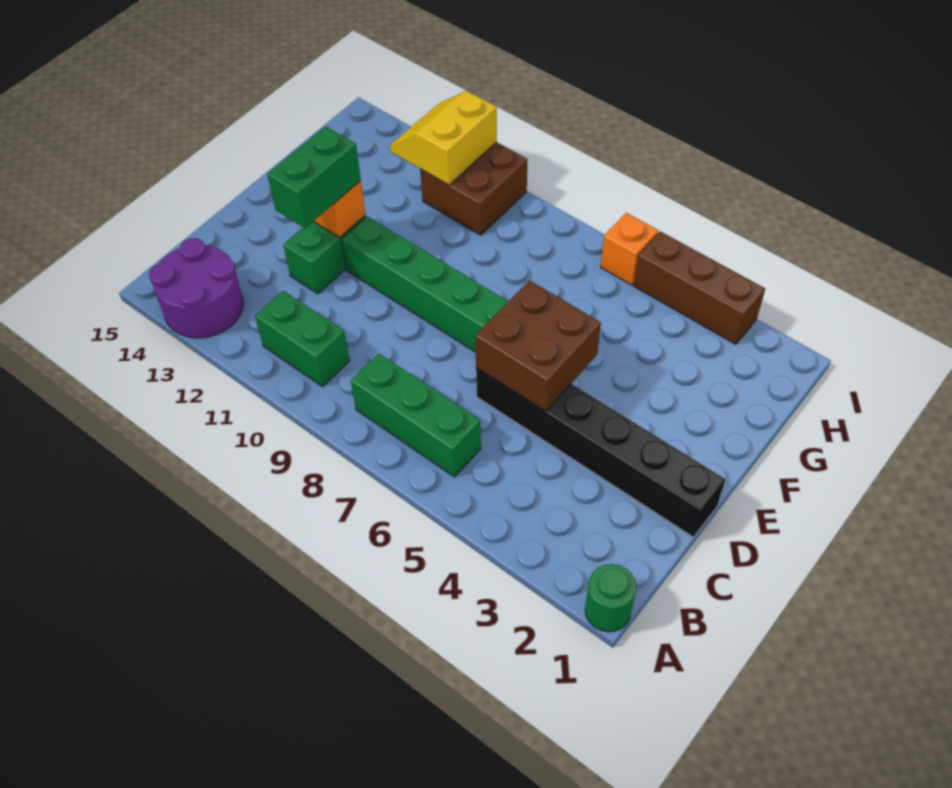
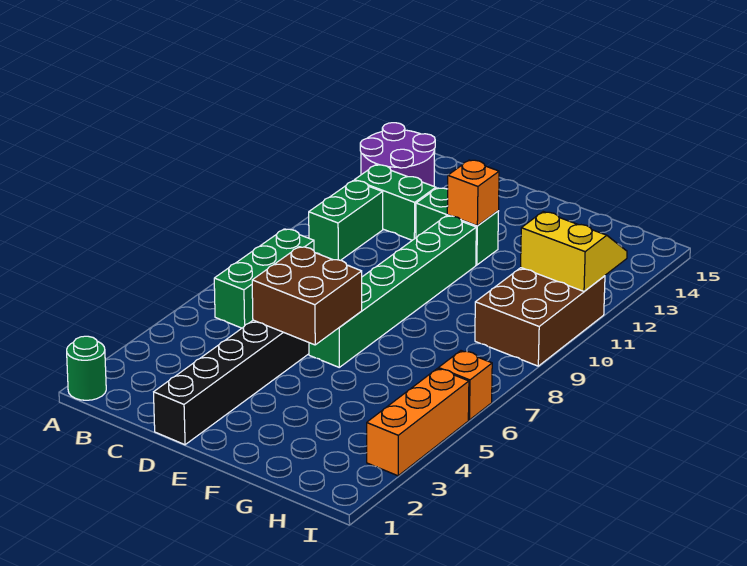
green 1x2 brick [267,126,361,228] -> green 1x2 brick moved to [354,165,436,240]
brown 2x2 brick [420,142,528,235] -> brown 2x3 brick [475,268,605,366]
brown 1x3 brick [634,231,765,344] -> orange 1x3 brick [367,369,469,476]

